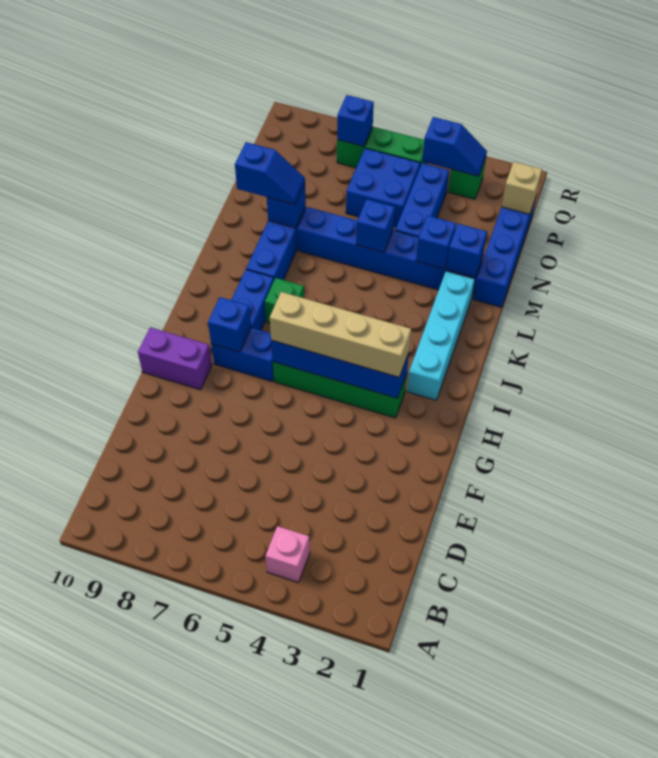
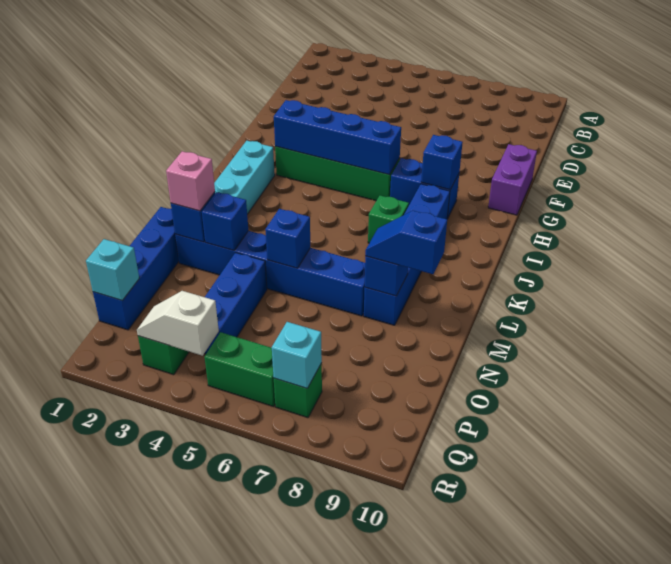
pink 1x1 brick [266,526,310,583] -> pink 1x1 brick moved to [166,151,215,211]
purple 1x2 brick [138,327,212,390] -> purple 1x2 brick turned to [488,144,537,215]
tan 1x4 brick [270,292,411,377] -> none
blue 2x2 brick [346,148,420,227] -> none
tan 1x1 brick [502,162,542,214] -> cyan 1x1 brick [86,239,139,300]
blue 1x2 slope [422,117,487,176] -> white 1x2 slope [137,291,219,356]
blue 1x1 brick [337,95,374,146] -> cyan 1x1 brick [272,322,322,388]

